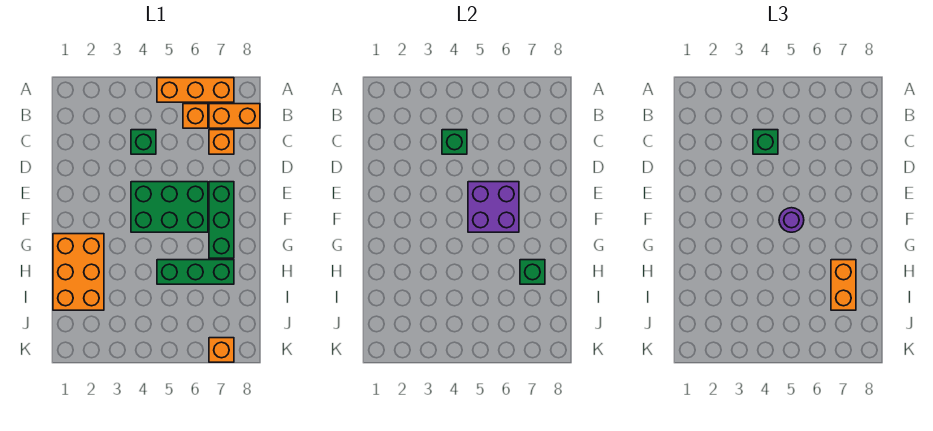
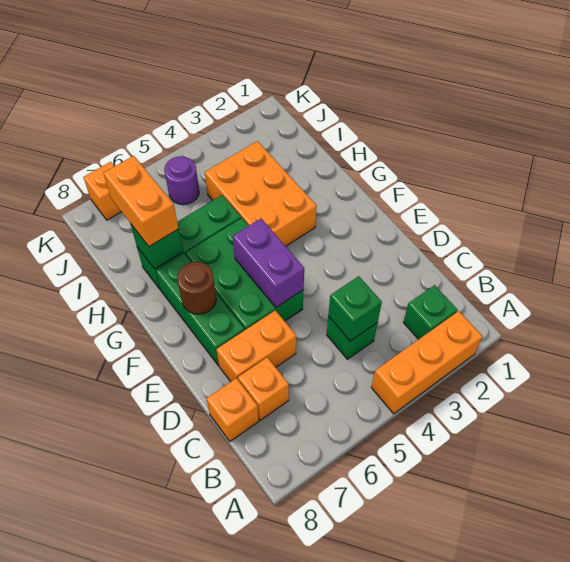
orange 1x3 brick [157,78,234,102] -> orange 1x3 brick moved to [371,311,482,414]
orange 1x1 brick [183,104,208,128] -> orange 1x1 brick moved to [206,378,259,441]
orange 1x2 brick [209,104,260,128] -> orange 1x2 brick moved to [216,310,296,382]
green 1x1 brick [753,130,778,154] -> green 1x1 brick moved to [403,285,458,339]
green 2x3 brick [131,182,208,232] -> green 2x3 brick turned to [186,218,304,330]
purple 2x2 brick [468,182,519,232] -> purple 1x2 brick [233,219,304,307]
purple 1x1 round brick [779,208,804,232] -> purple 1x1 round brick moved to [164,156,199,205]
none -> brown 1x1 round brick [177,262,216,314]
orange 2x3 brick [53,234,104,310] -> orange 2x3 brick moved to [205,141,317,246]

